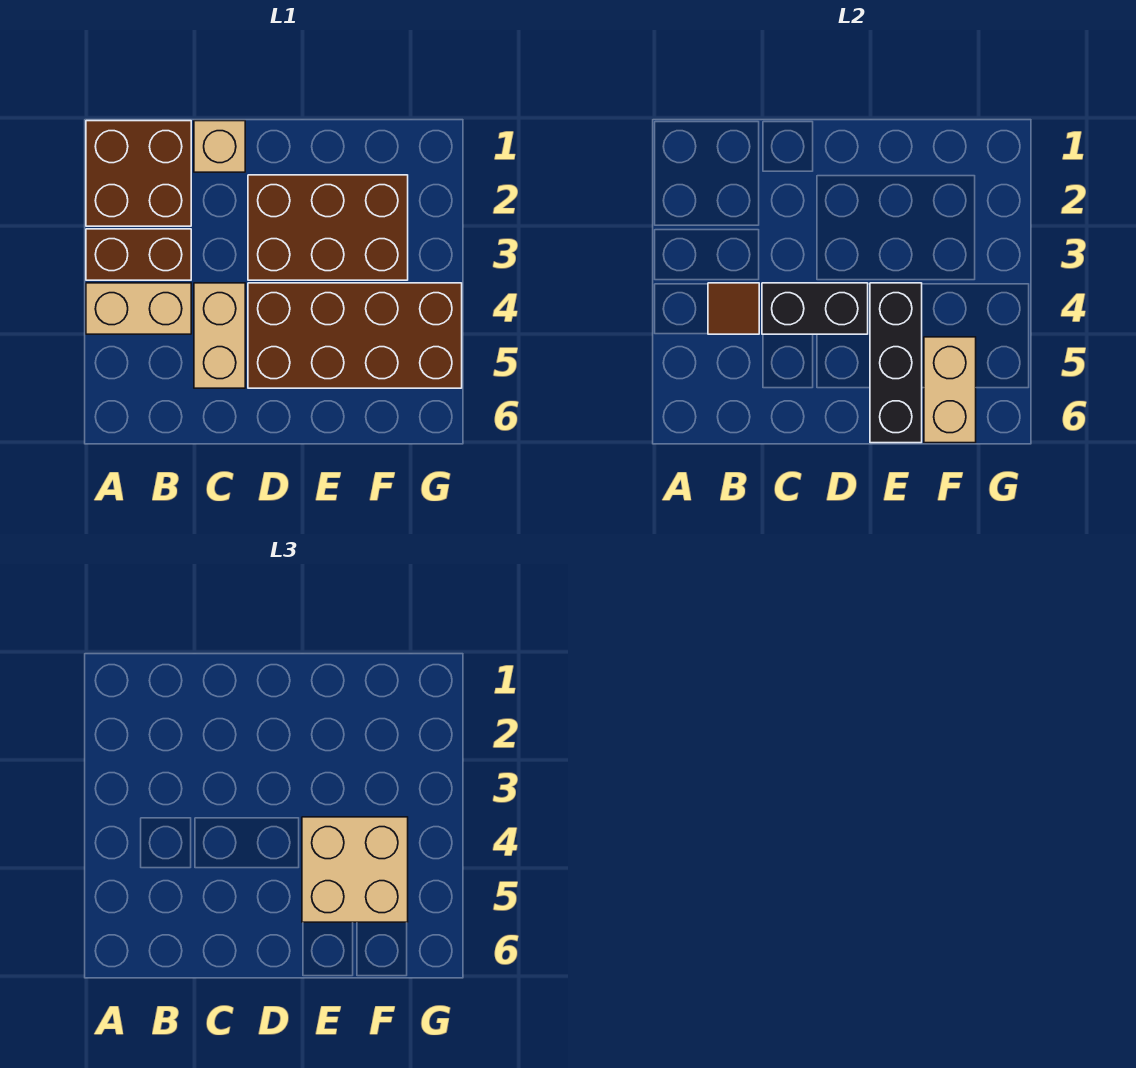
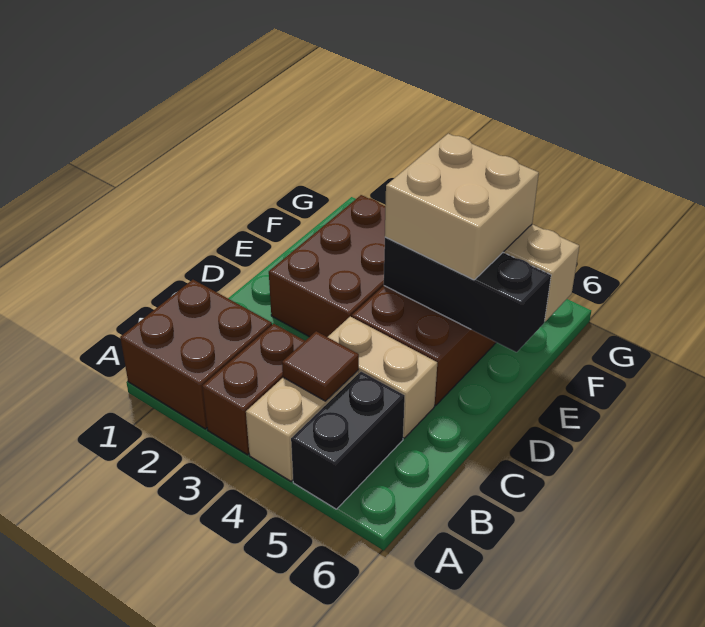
tan 1x1 brick [194,121,245,172] -> none
black 1x2 brick [762,283,868,334] -> black 1x2 brick moved to [291,372,405,509]

